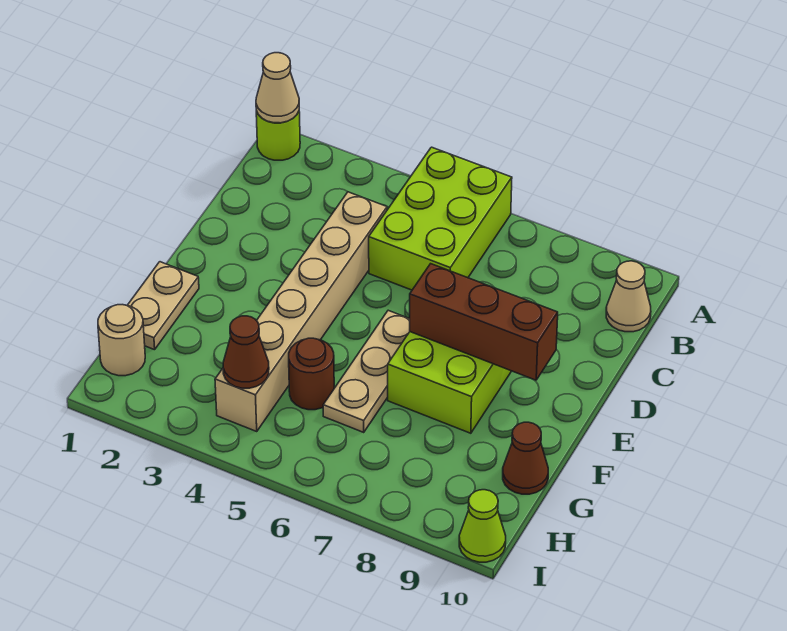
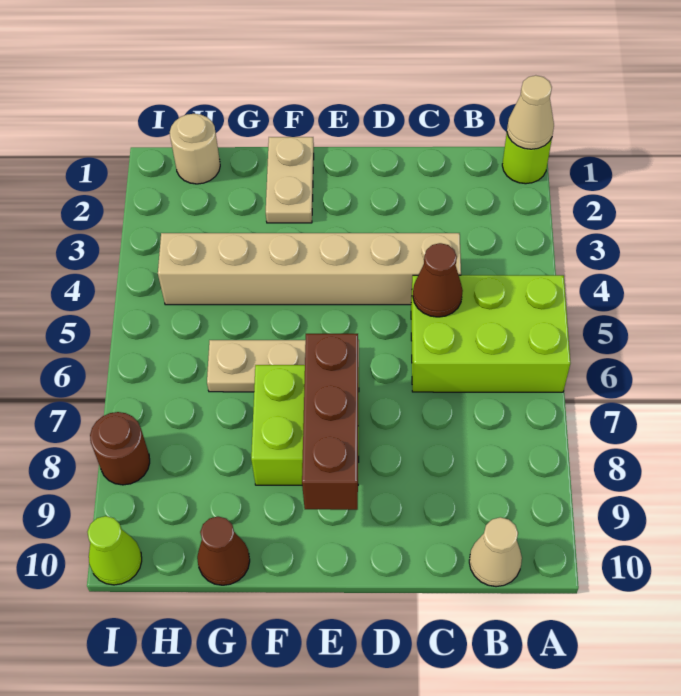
tan 1x2 plate [127,262,199,350] -> tan 1x2 plate turned to [266,137,314,223]
brown 1x1 round brick [289,338,334,410] -> brown 1x1 round brick moved to [90,412,150,485]
brown 1x1 cone [223,316,269,388] -> brown 1x1 cone moved to [413,243,463,317]

